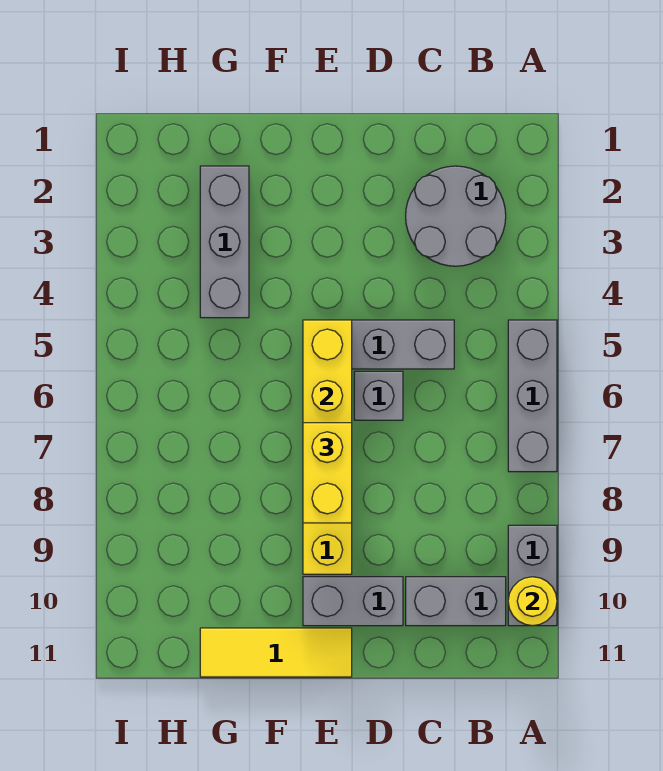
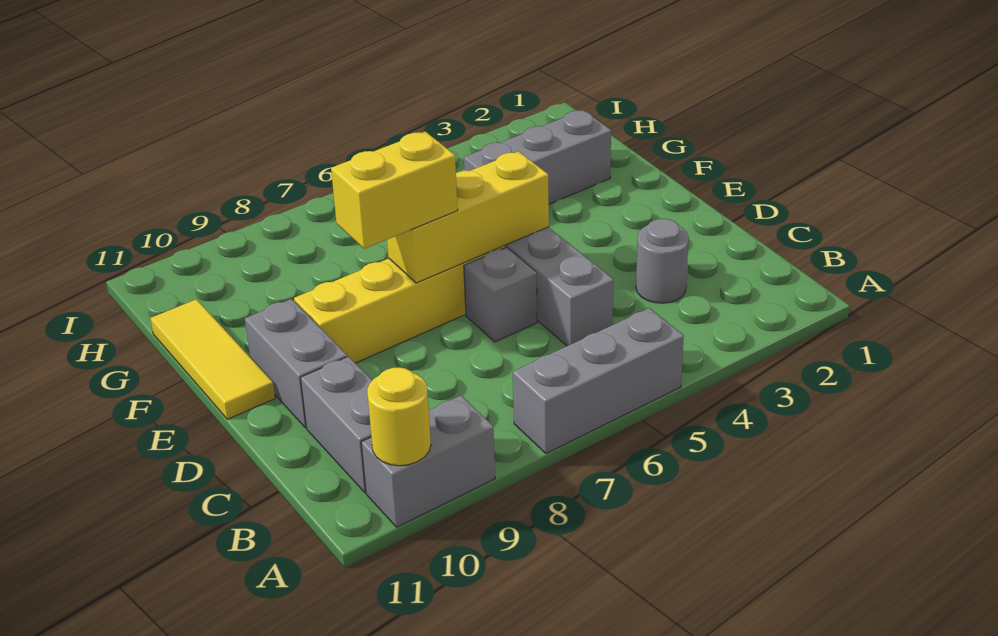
grey 2x2 round brick [406,166,506,266] -> grey 1x1 round brick [636,219,689,303]

